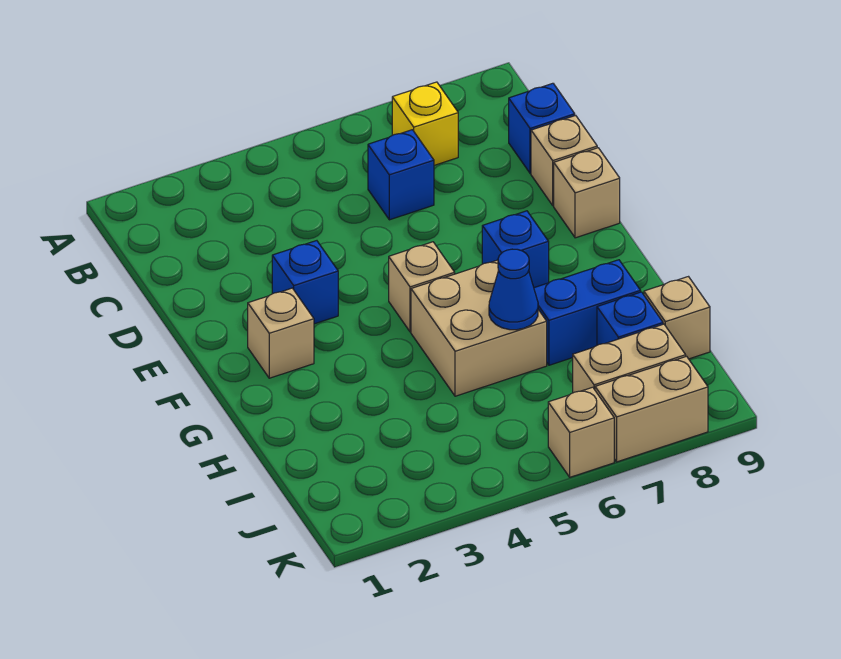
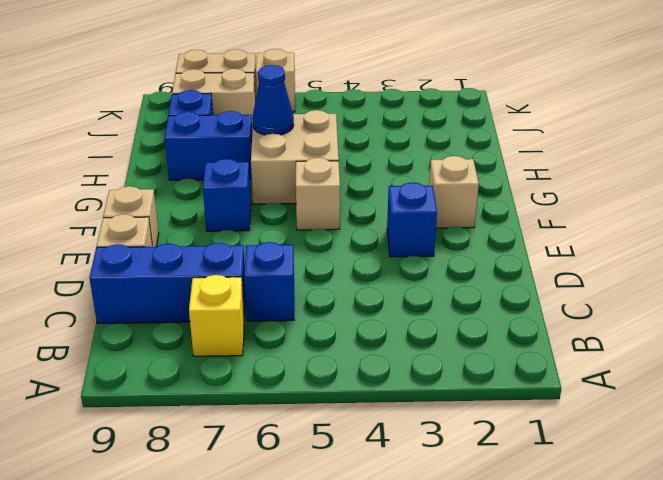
blue 1x1 brick [509,83,575,173] -> blue 1x3 brick [90,243,246,323]
tan 1x1 brick [644,277,710,359] -> none

